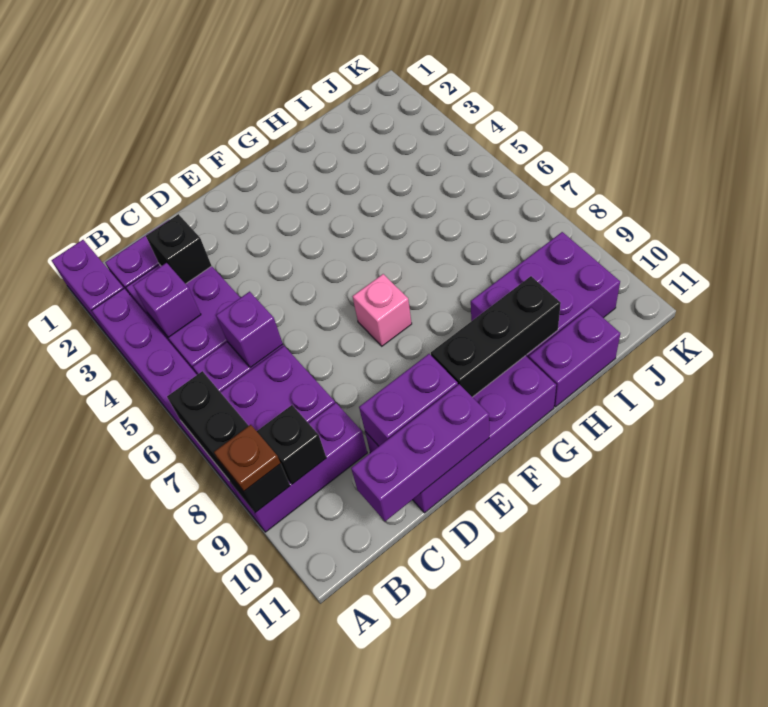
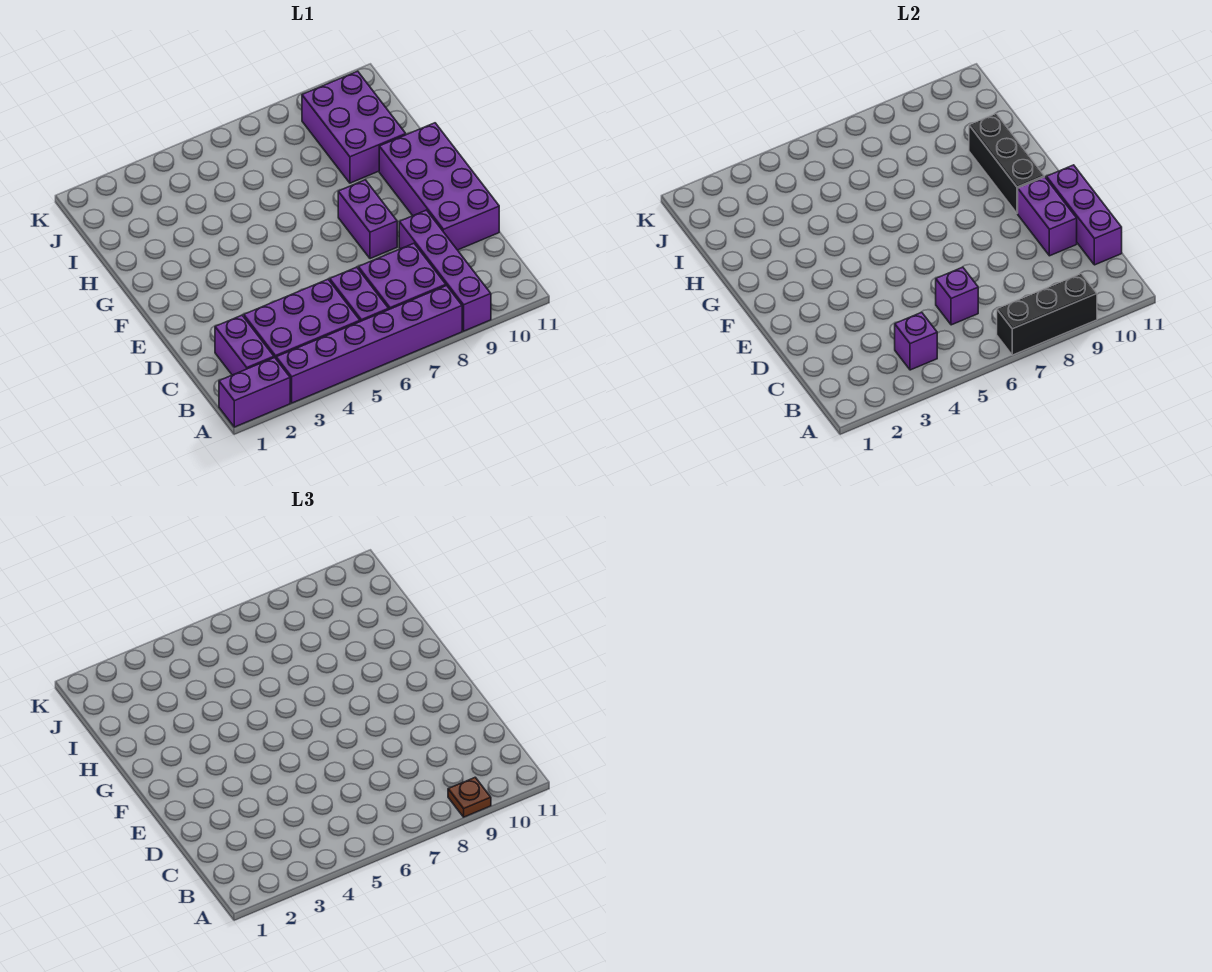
purple 1x3 brick [231,403,367,532] -> purple 1x4 brick [399,210,491,331]
black 1x1 brick [257,405,326,484] -> none
black 1x1 brick [146,214,212,284] -> none
pink 1x1 brick [353,274,412,346] -> none
purple 1x2 brick [529,307,620,407] -> purple 1x2 brick moved to [338,180,397,259]

